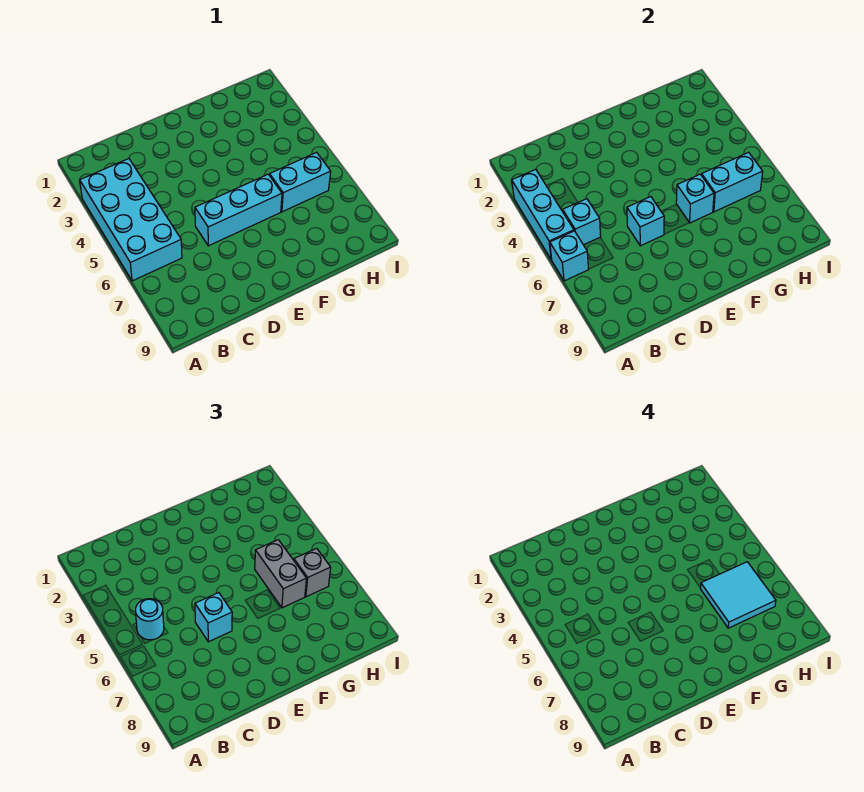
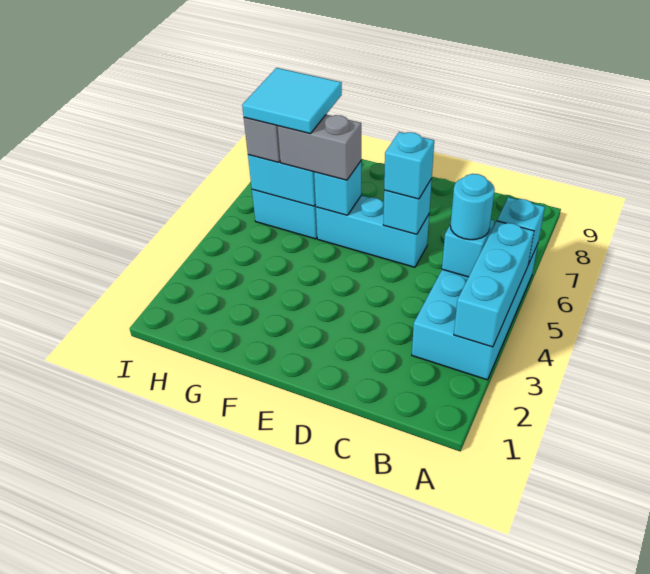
grey 1x2 brick [255,540,306,608] -> grey 1x2 brick turned to [278,115,361,180]

